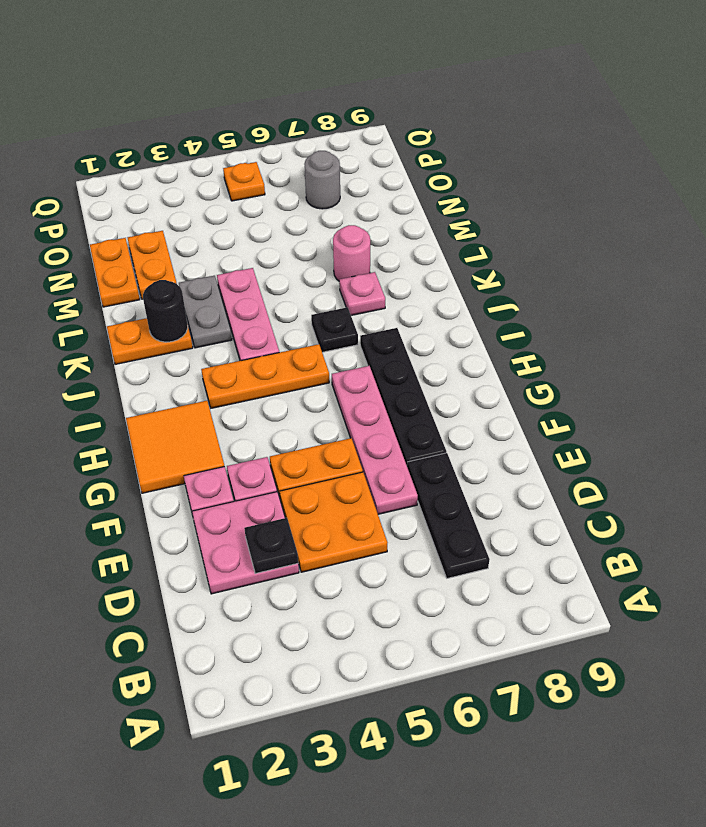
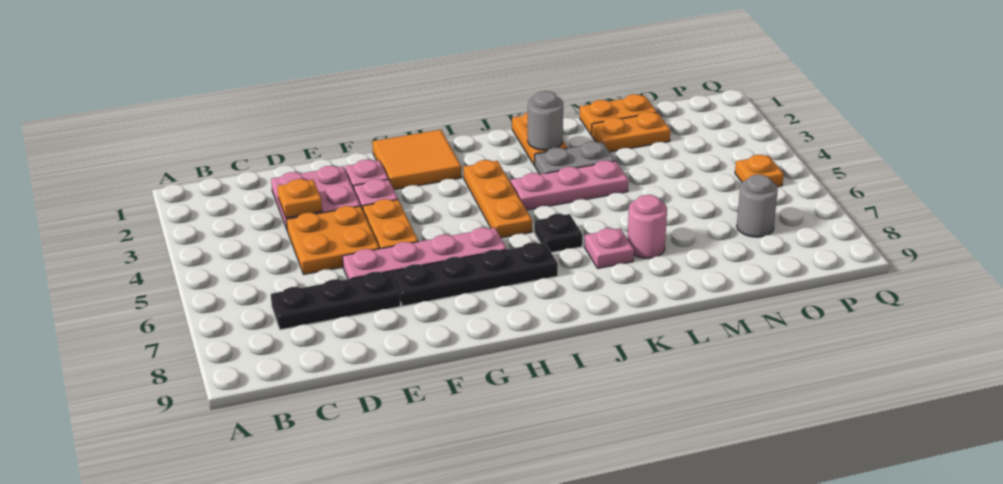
black 1x1 plate [244,518,298,574] -> orange 1x1 plate [277,179,322,218]
black 1x1 round brick [143,280,188,342] -> grey 1x1 round brick [528,91,563,150]

